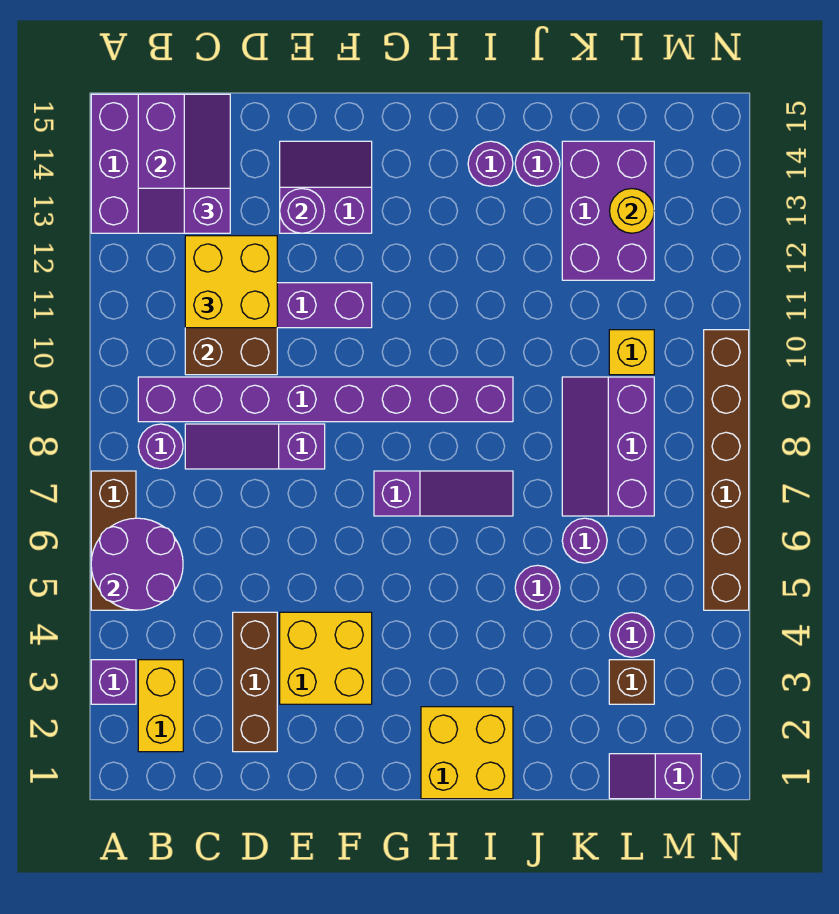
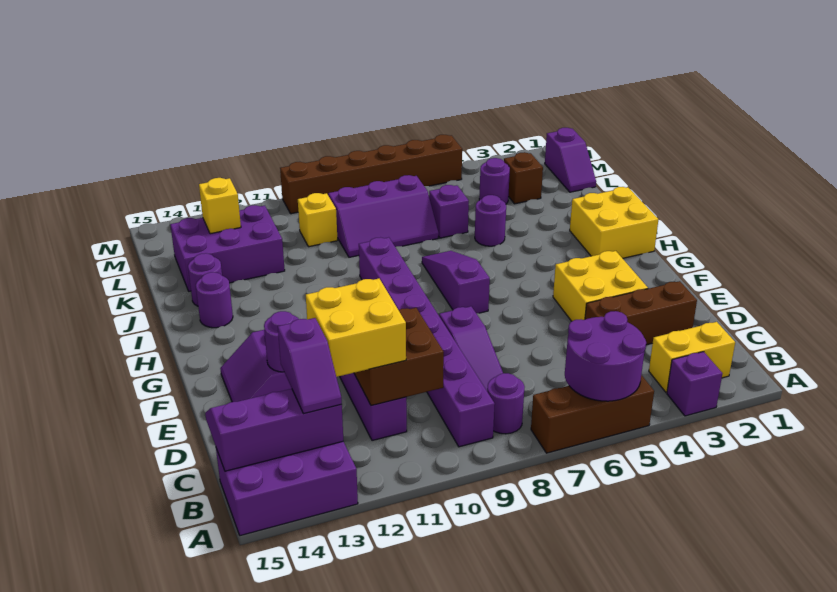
purple 1x1 round brick [562,518,607,563] -> purple 1x1 brick [429,185,469,238]
yellow 1x1 round brick [610,189,654,233] -> yellow 1x1 brick [199,178,241,234]

